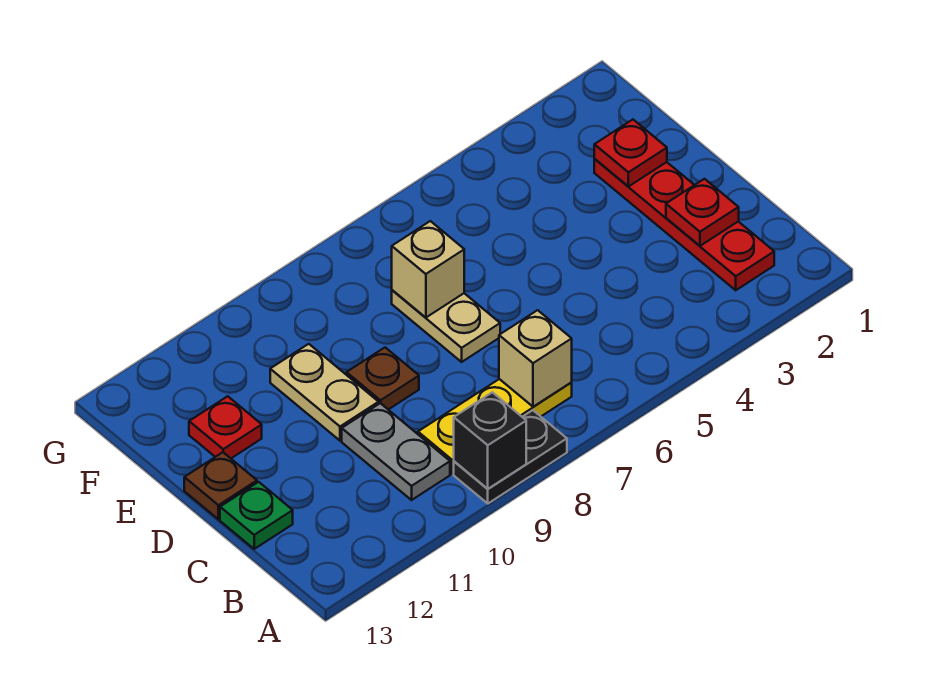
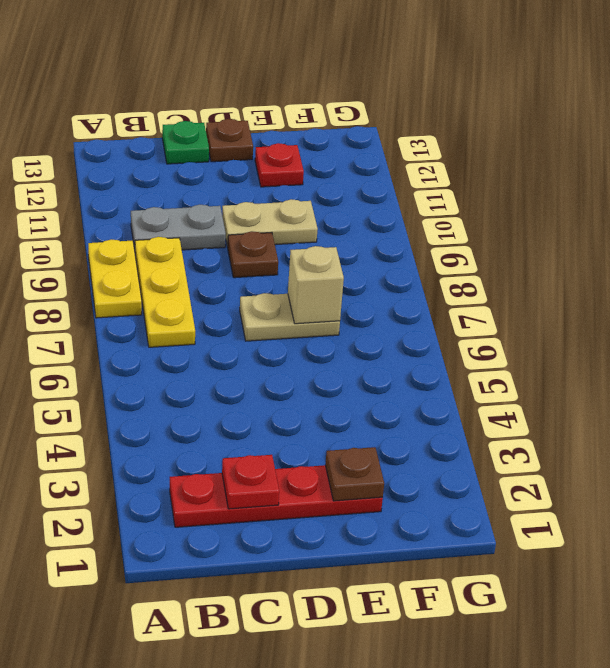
black 1x2 plate [454,410,567,503] -> yellow 1x2 plate [88,239,142,318]
black 1x1 brick [454,392,526,489] -> none
tan 1x1 brick [499,310,572,407] -> none
red 1x1 plate [594,120,667,186] -> brown 1x1 plate [325,447,384,501]

